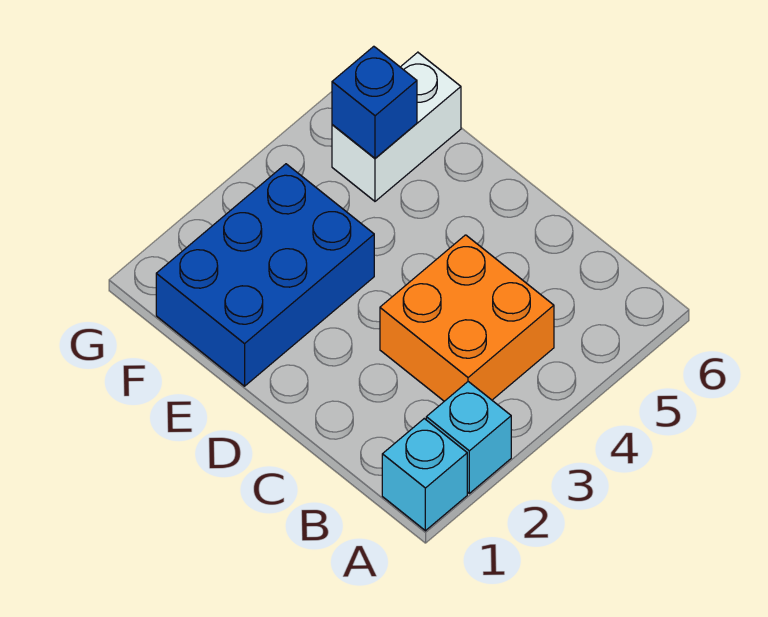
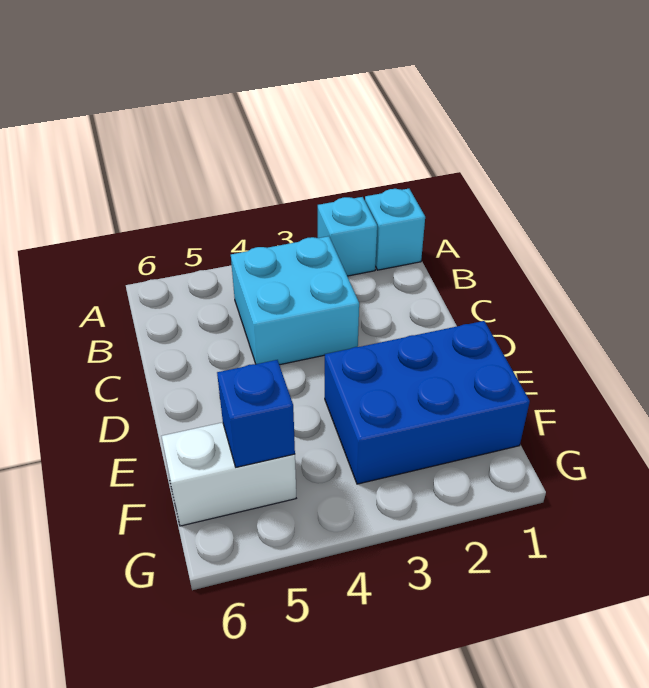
orange 2x2 brick [380,235,554,401] -> cyan 2x2 brick [231,236,359,365]

